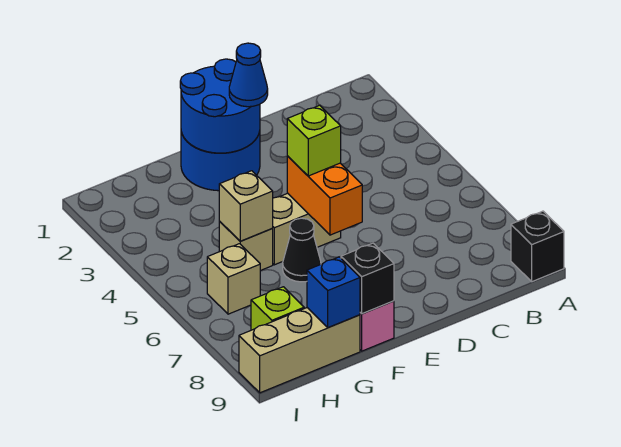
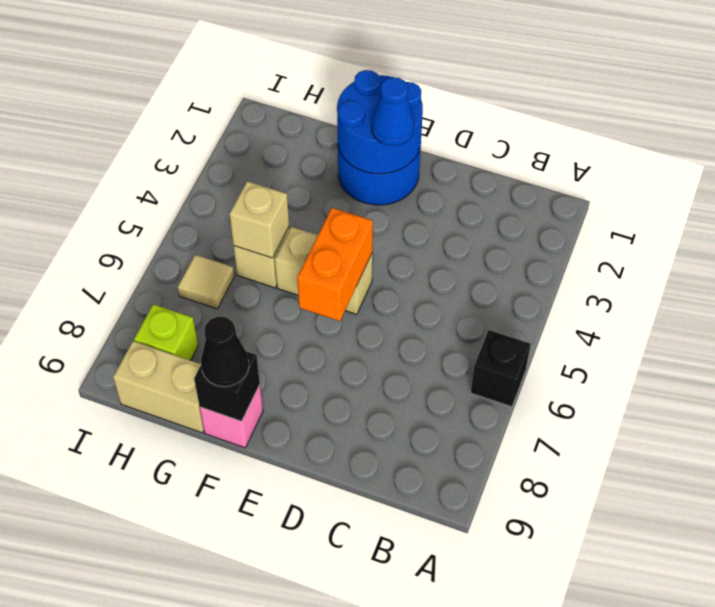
black 1x1 brick [511,211,564,282] -> black 1x1 brick moved to [471,330,531,407]
lime 1x1 brick [287,105,341,176] -> none
black 1x1 cone [283,218,321,282] -> black 1x1 cone moved to [201,317,249,387]
tan 1x3 brick [239,308,360,393] -> tan 1x2 brick [113,341,204,433]
blue 1x1 brick [307,257,360,328] -> none
tan 1x1 brick [207,244,260,314] -> tan 1x1 tile [178,255,234,309]

